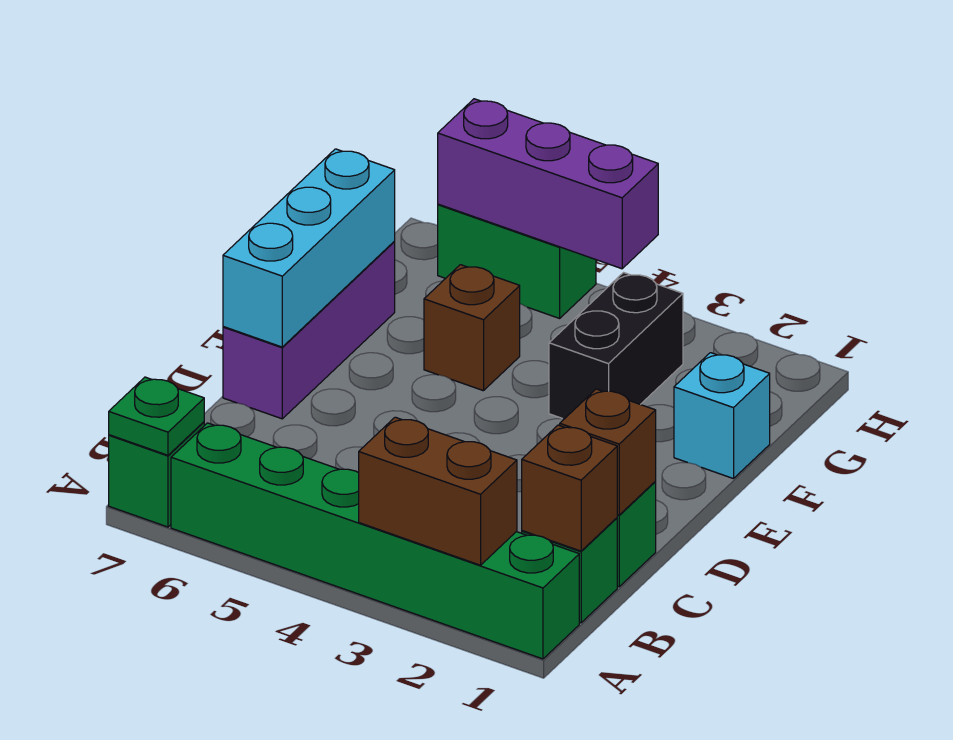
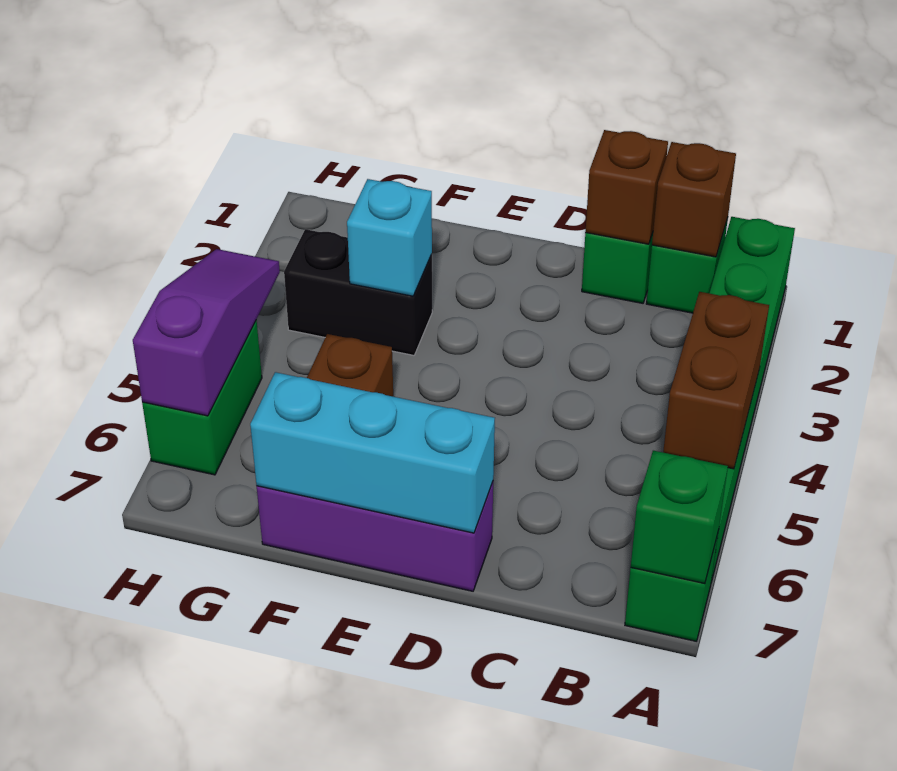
brown 1x2 brick [359,417,517,565] -> brown 1x2 brick moved to [663,292,769,469]
green 1x1 plate [109,377,204,455] -> green 1x1 brick [631,451,728,584]
cyan 1x1 brick [674,353,770,479] -> cyan 1x1 brick moved to [347,179,432,296]
purple 1x3 brick [438,99,658,269] -> purple 1x3 slope [133,249,280,416]

